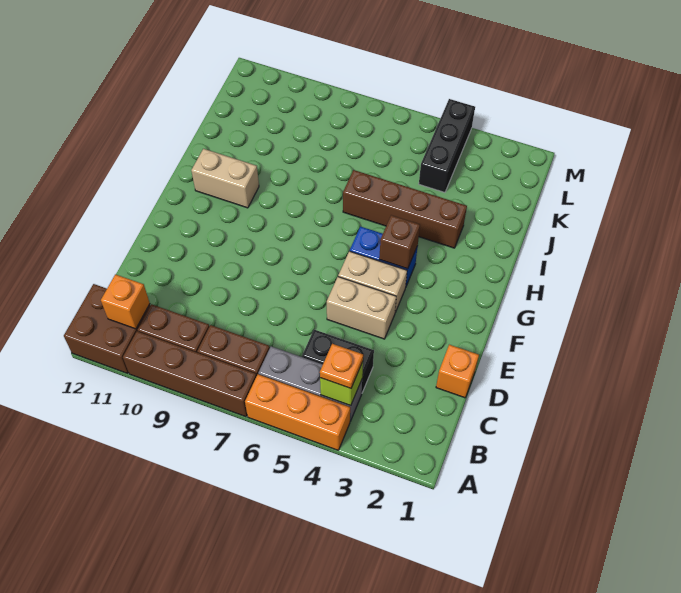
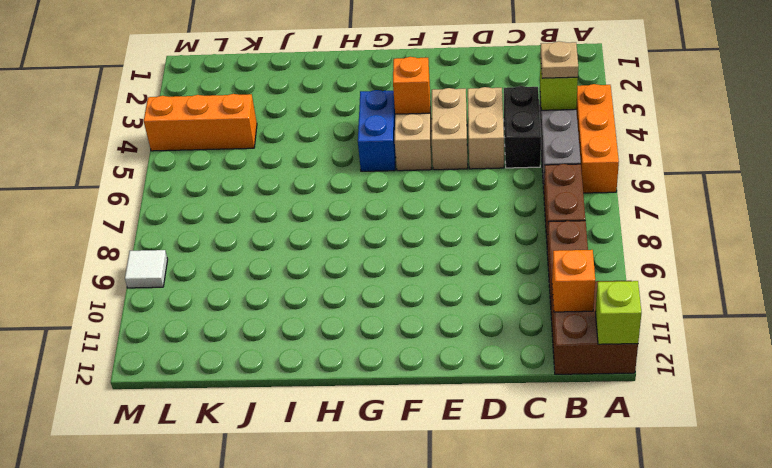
brown 1x4 brick [123,331,257,417] -> none
none -> lime 1x1 brick [595,281,641,344]
orange 1x1 plate [320,344,363,388] -> tan 1x1 plate [541,41,578,78]
orange 1x1 brick [436,345,479,398] -> orange 1x1 brick moved to [393,57,430,114]
brown 1x1 brick [379,215,420,269] -> none
tan 1x2 brick [191,149,259,208] -> tan 1x2 brick moved to [468,87,504,169]
brown 1x4 brick [343,170,467,248] -> none
black 1x3 brick [419,99,475,192] -> orange 1x3 brick [144,94,257,151]
none -> white 1x1 tile [125,250,168,288]

